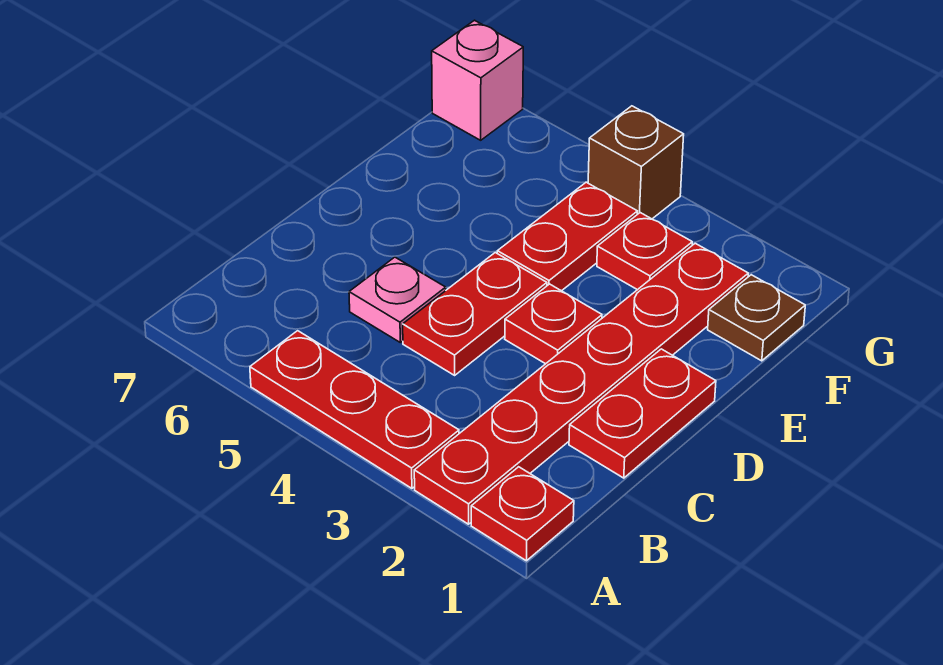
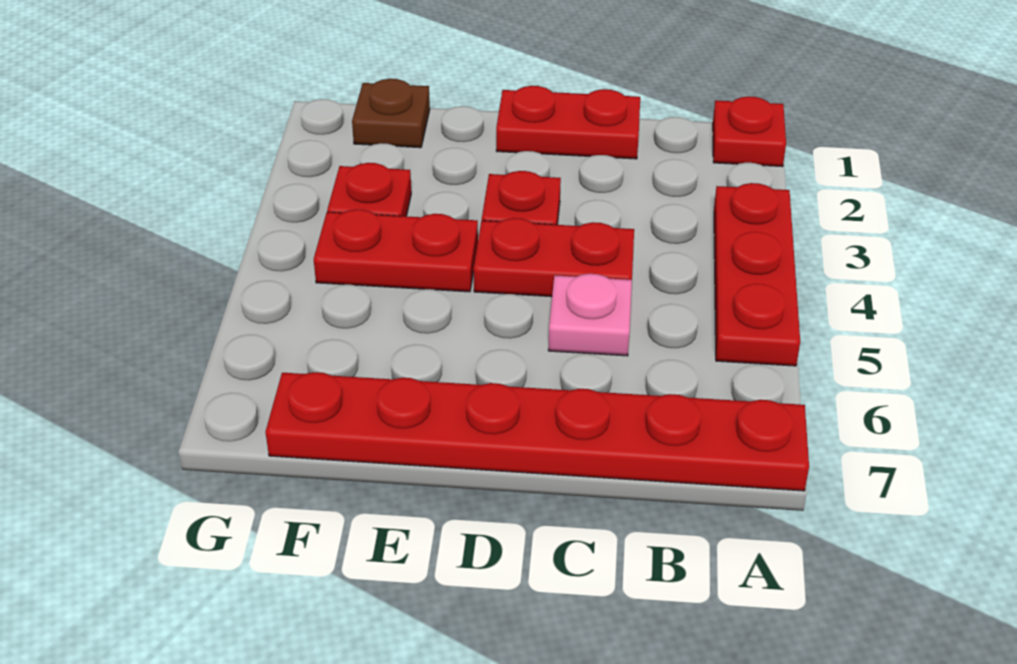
red 1x6 plate [414,243,748,524] -> red 1x6 plate moved to [265,372,809,491]
brown 1x1 brick [588,106,684,219] -> none
pink 1x1 brick [432,20,523,140] -> none

